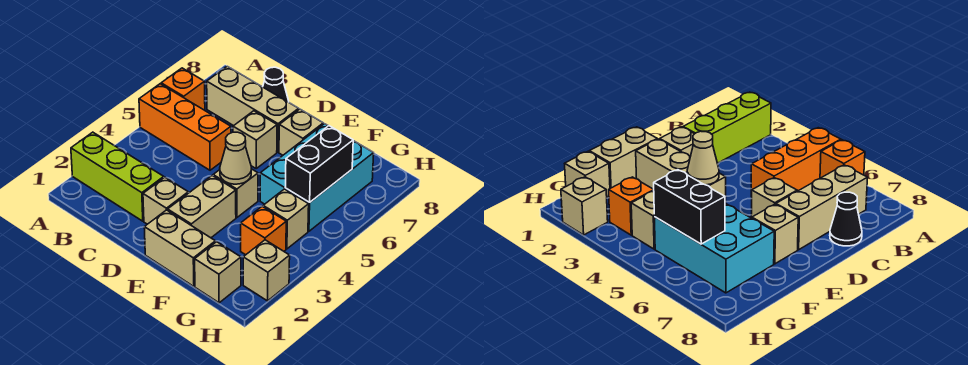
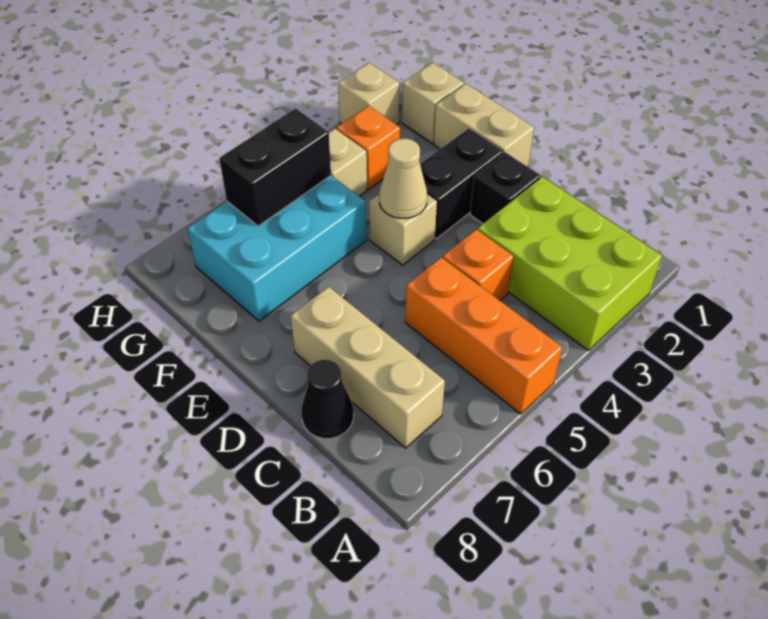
lime 1x3 brick [71,132,164,221] -> lime 2x3 brick [478,177,662,351]
orange 1x1 brick [161,68,205,110] -> orange 1x1 brick moved to [443,229,514,300]
tan 1x1 brick [143,177,188,224] -> black 1x1 brick [470,152,540,224]
tan 1x1 brick [233,111,277,168] -> none
tan 1x2 brick [168,176,236,238] -> black 1x2 brick [420,129,503,239]
tan 1x1 brick [279,109,323,155] -> none

